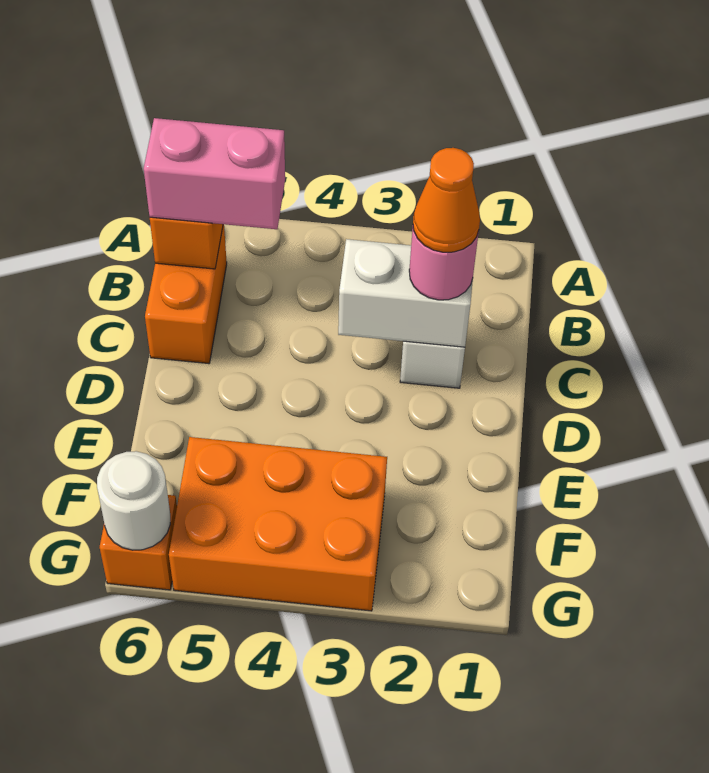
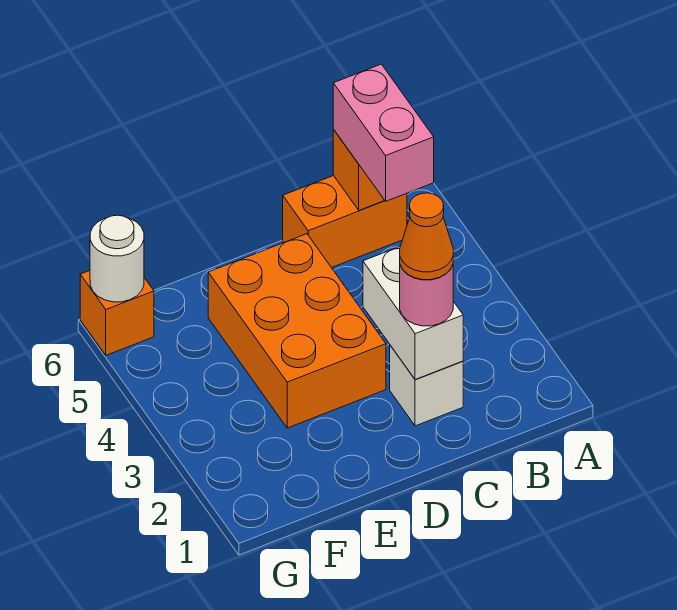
orange 2x3 brick [169,437,387,611] -> orange 2x3 brick moved to [208,234,386,428]

